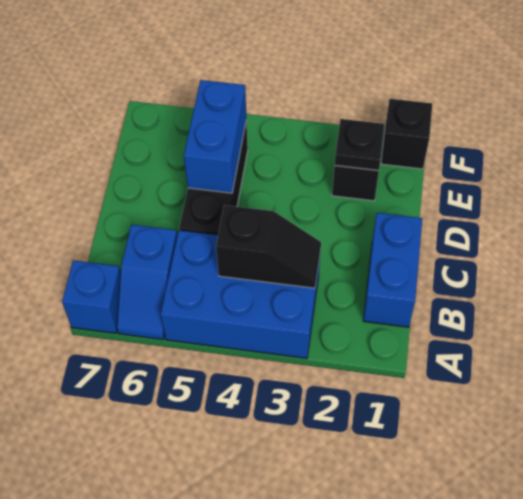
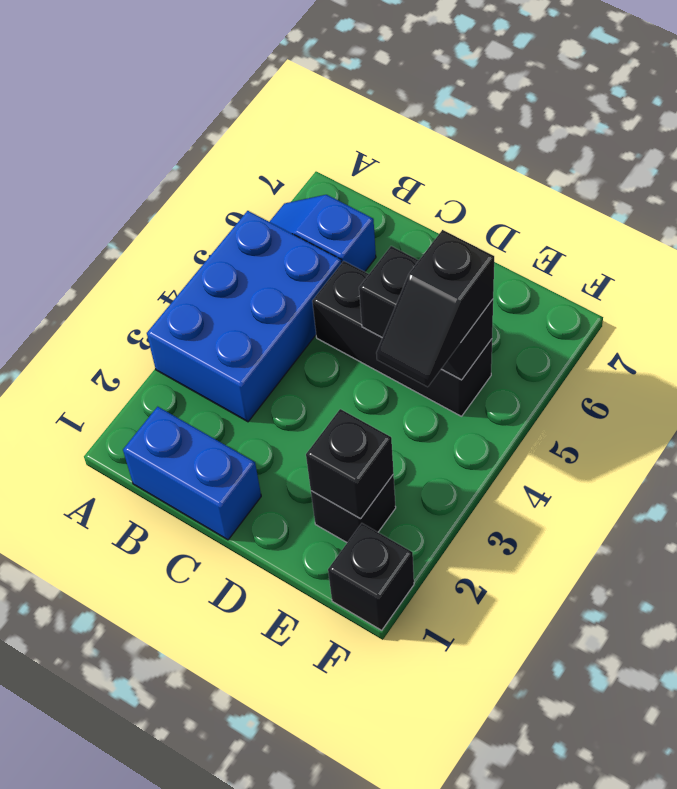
blue 1x1 brick [62,260,121,333] -> none
black 1x2 slope [216,205,321,288] -> black 1x2 slope moved to [376,230,494,387]
blue 1x2 brick [184,80,246,193] -> black 1x2 brick [359,246,493,380]
black 1x1 plate [335,119,385,171] -> black 1x1 brick [306,409,394,519]

